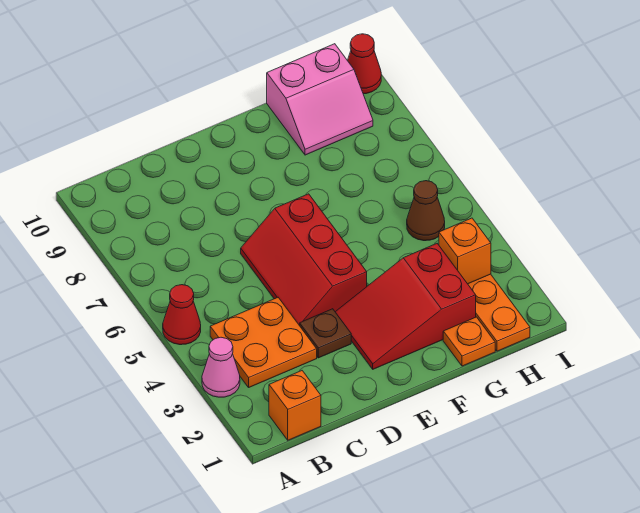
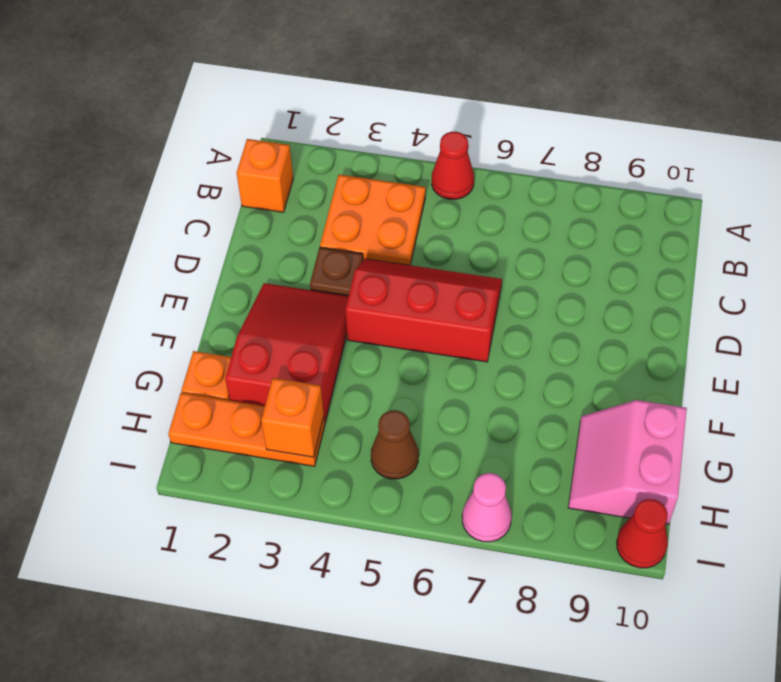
pink 1x1 cone [202,337,240,397] -> pink 1x1 cone moved to [462,473,512,542]

